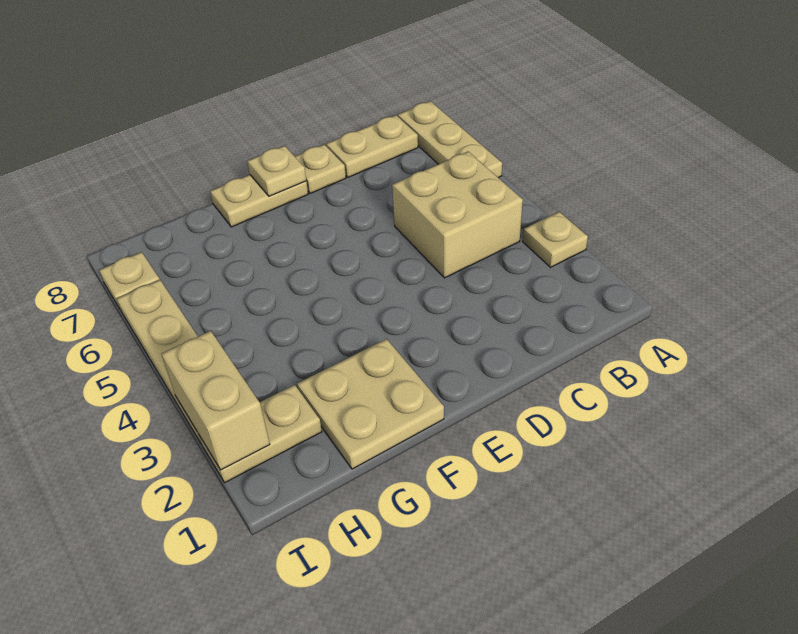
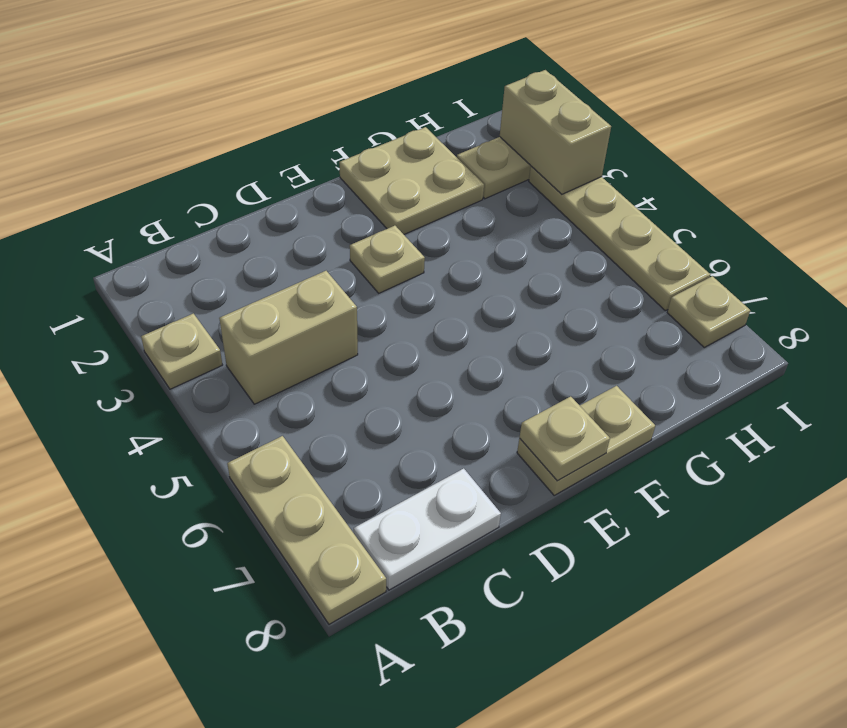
tan 2x2 brick [392,152,523,278] -> tan 1x2 brick [219,271,358,404]
tan 1x2 plate [326,115,418,177] -> white 1x2 plate [354,469,501,590]
tan 1x1 plate [295,145,346,194] -> tan 1x1 plate moved to [350,226,425,293]

